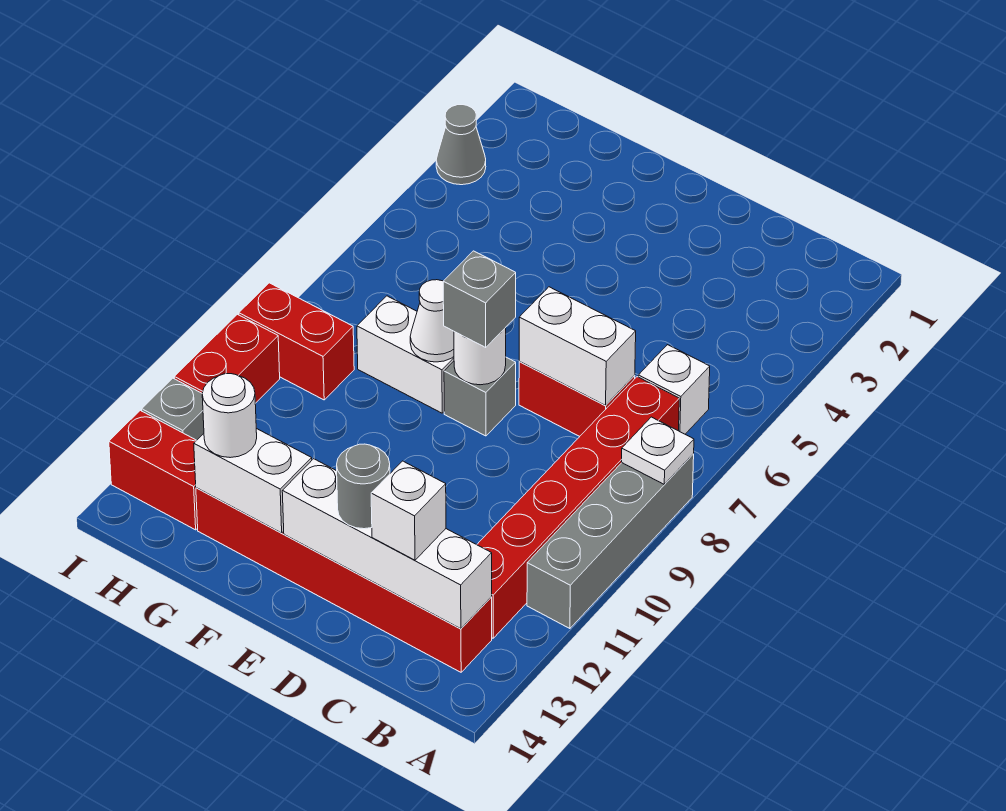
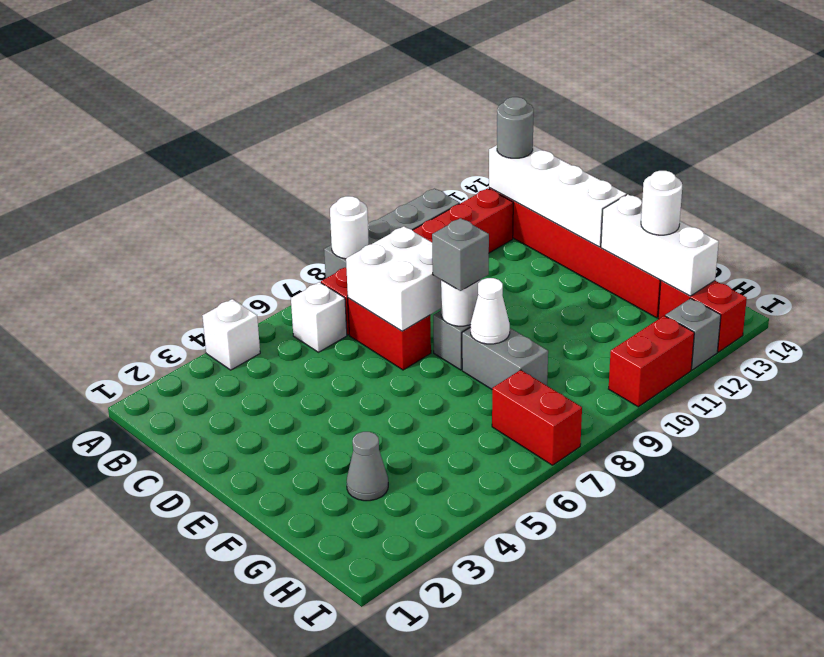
white 1x1 plate [622,417,694,484] -> white 1x1 round brick [330,196,369,259]
white 1x2 brick [519,287,636,405] -> white 2x2 brick [346,226,441,331]
white 1x1 brick [371,461,446,560] -> white 1x1 brick moved to [203,299,260,370]
grey 1x1 round brick [337,444,390,529] -> grey 1x1 round brick moved to [497,97,534,158]
white 1x2 brick [357,296,454,413] -> grey 1x2 brick [462,327,548,389]
white 1x2 brick [194,428,312,533] -> white 1x3 brick [601,194,719,296]
red 1x2 brick [239,283,354,400] -> red 1x2 brick moved to [492,370,582,465]
grey 1x1 cone [436,105,486,185] -> grey 1x1 cone moved to [347,432,388,501]

